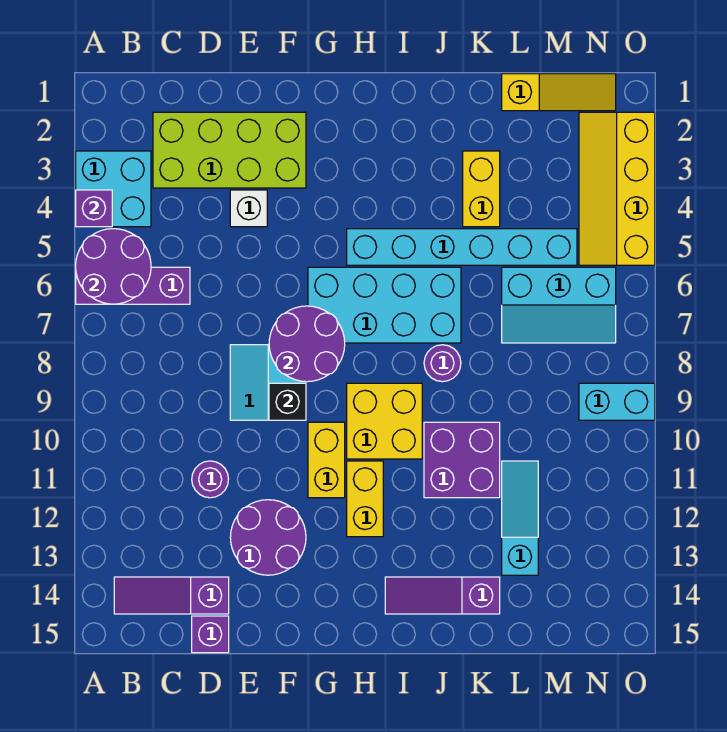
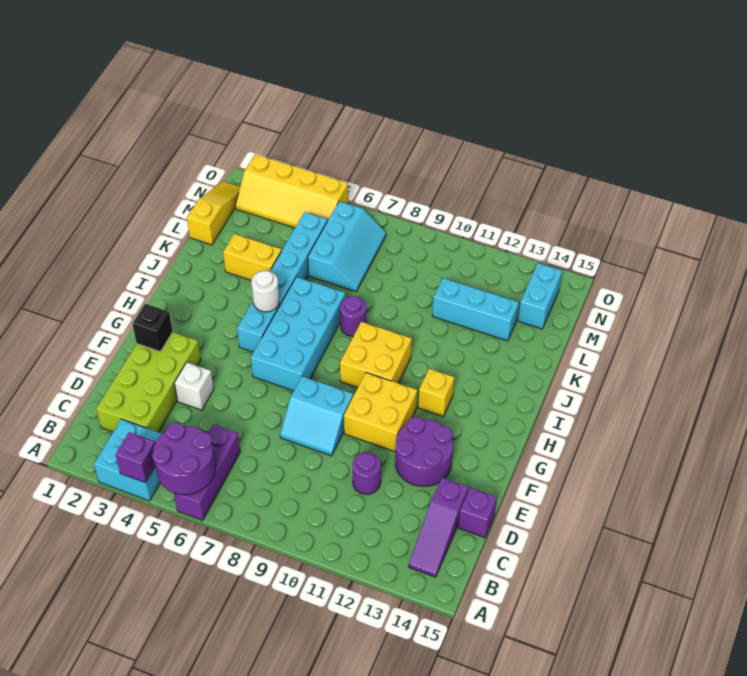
purple 2x2 round brick [269,306,345,382] -> none
black 1x1 brick [269,383,306,420] -> black 1x1 brick moved to [133,304,173,351]
yellow 1x2 brick [308,422,345,498] -> yellow 2x2 brick [344,373,417,451]
yellow 1x2 brick [347,461,383,537] -> yellow 1x1 brick [418,369,454,416]
none -> white 1x1 round brick [251,271,279,312]
purple 1x3 slope [385,577,500,614] -> none
purple 2x2 brick [424,422,500,498] -> none
cyan 1x3 slope [502,461,538,575] -> cyan 1x3 brick [433,278,519,341]
cyan 1x2 brick [579,383,655,420] -> cyan 1x2 brick moved to [518,263,562,329]

